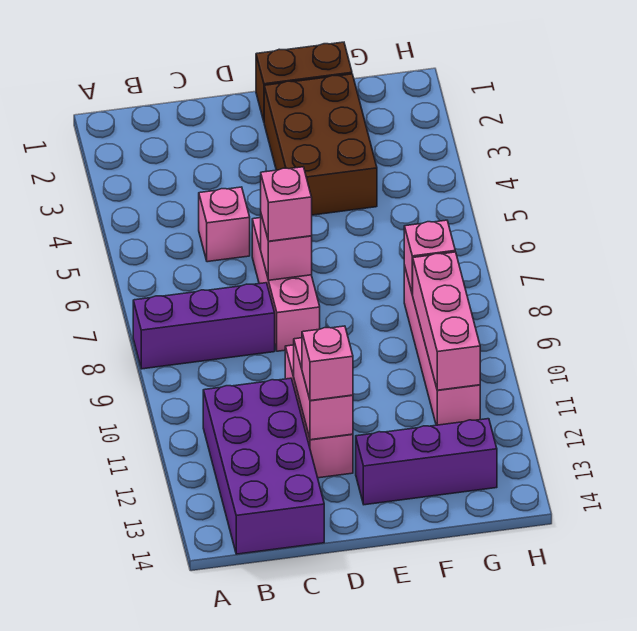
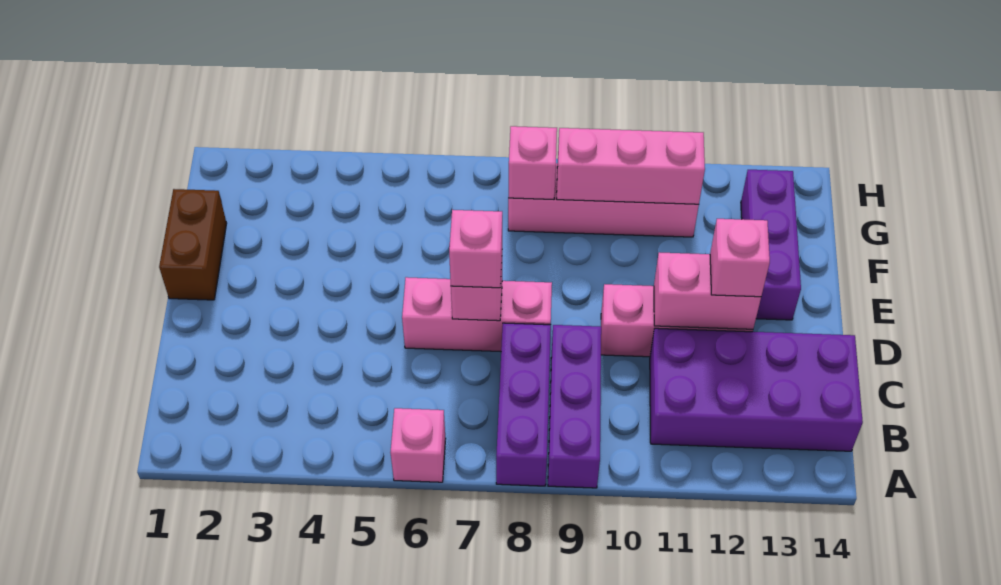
none -> purple 1x3 brick [548,325,601,488]
pink 1x1 brick [199,187,250,262] -> pink 1x1 brick moved to [390,408,446,482]
brown 2x3 brick [264,74,377,215] -> none

